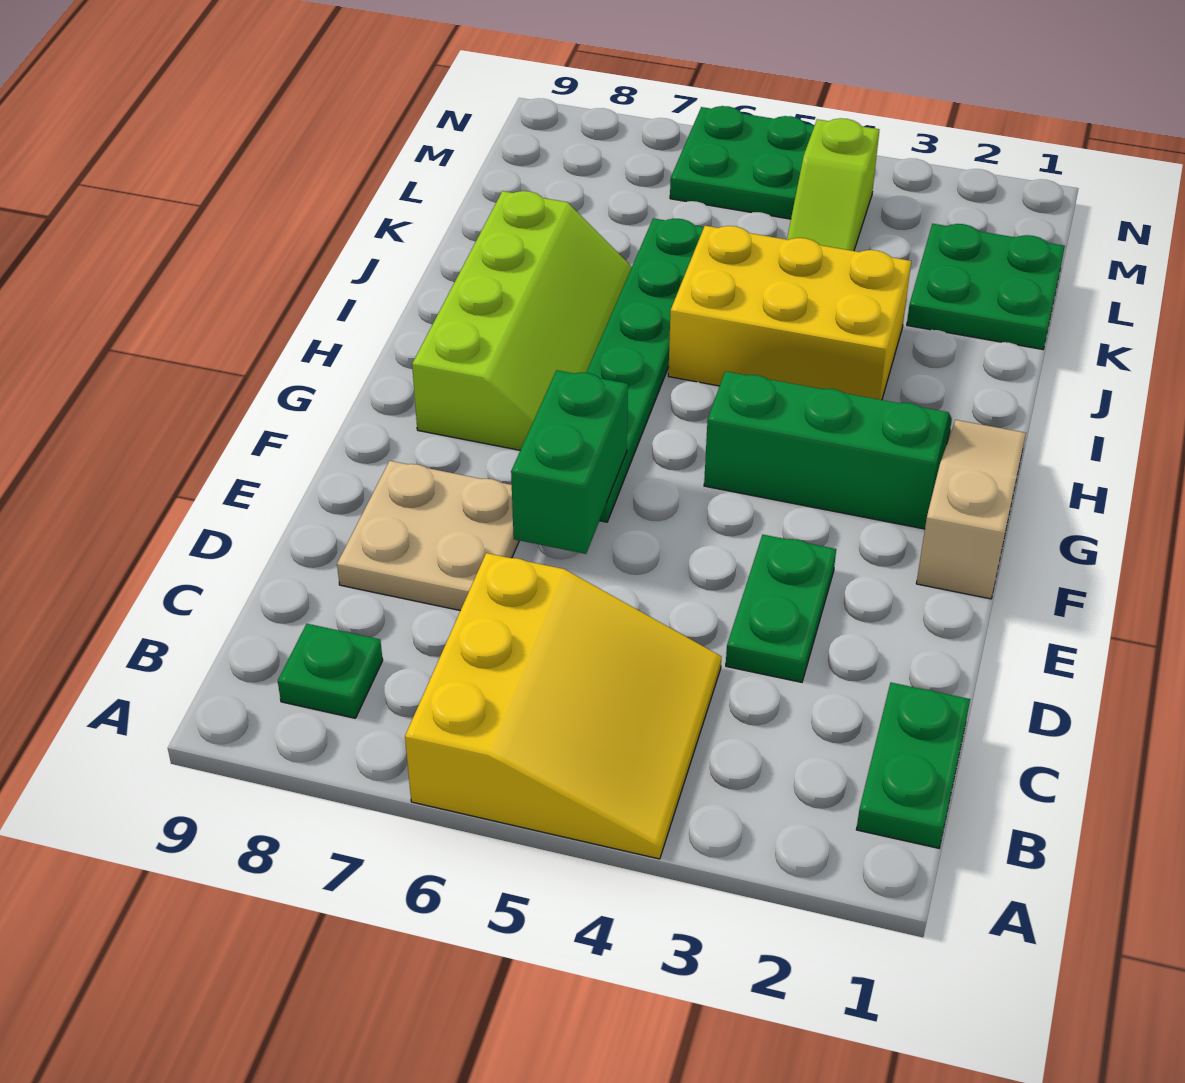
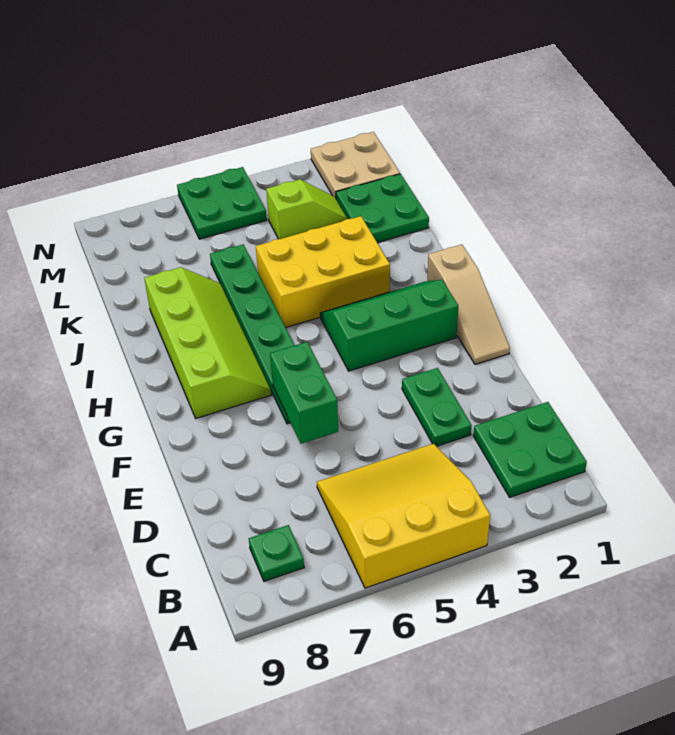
yellow 3x3 slope [405,553,721,859] -> yellow 3x3 slope turned to [317,444,490,588]
green 1x2 plate [856,683,970,848] -> green 2x2 plate [473,402,587,497]
tan 2x2 plate [337,461,519,611] -> tan 2x2 plate moved to [311,132,400,198]
tan 1x3 slope [916,420,1026,599] -> tan 1x3 slope turned to [427,244,510,364]
lime 1x2 slope [787,118,879,251] -> lime 1x2 slope turned to [266,179,347,239]

